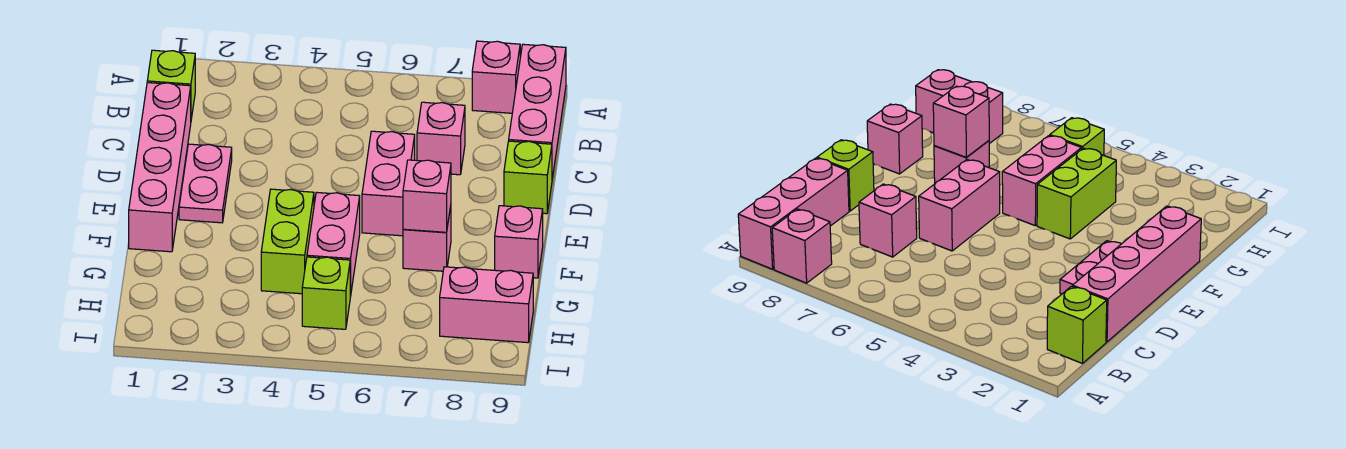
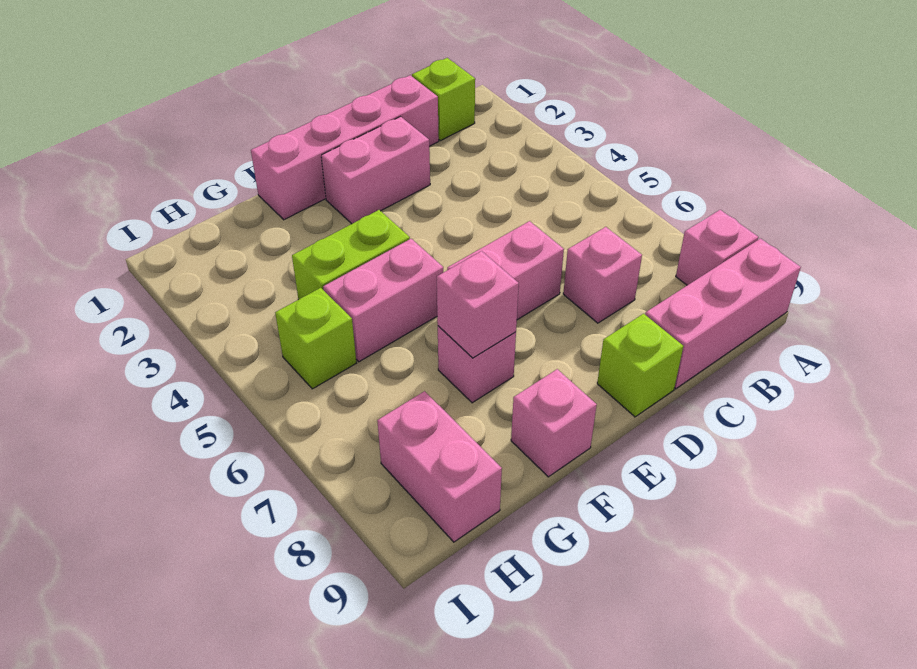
pink 1x2 plate [179,144,232,223] -> pink 1x2 brick [321,117,430,224]

